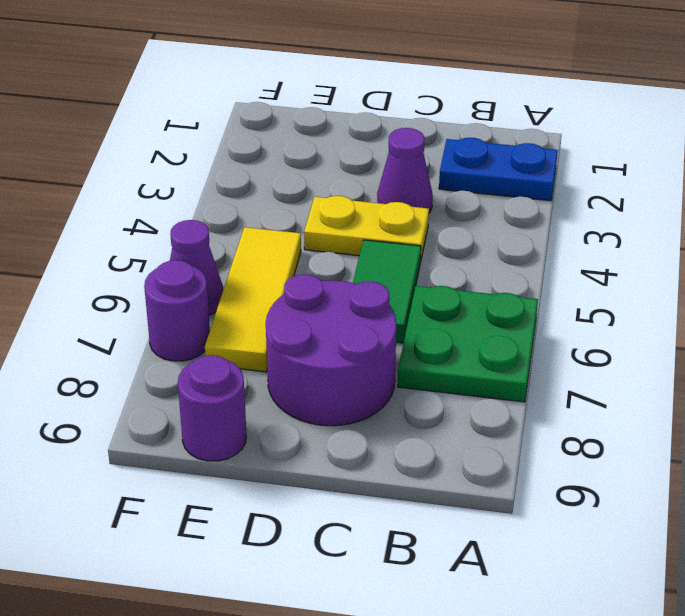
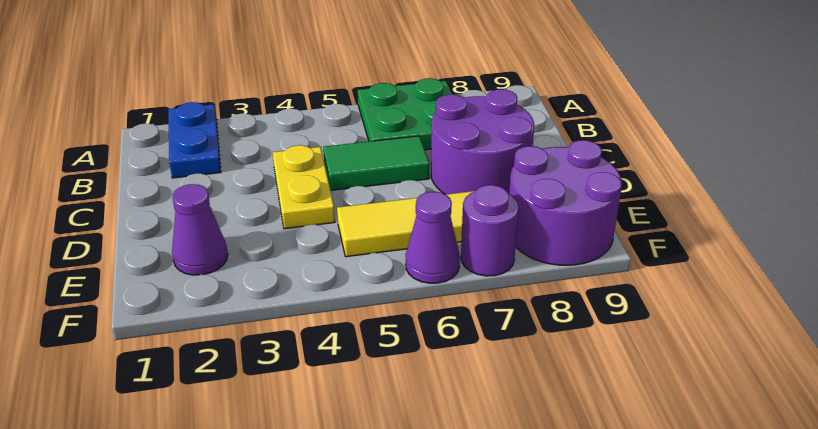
purple 1x1 cone [377,128,433,213] -> purple 1x1 cone moved to [172,184,228,275]
purple 1x1 round brick [178,355,246,461] -> purple 2x2 round brick [509,140,622,265]

